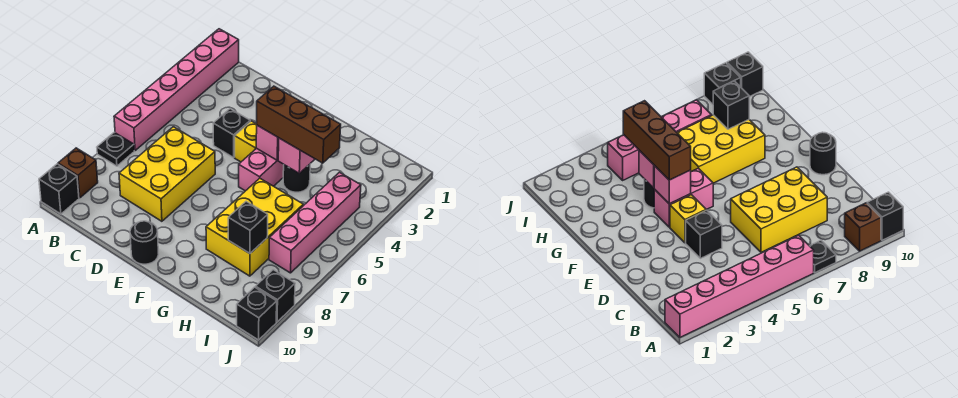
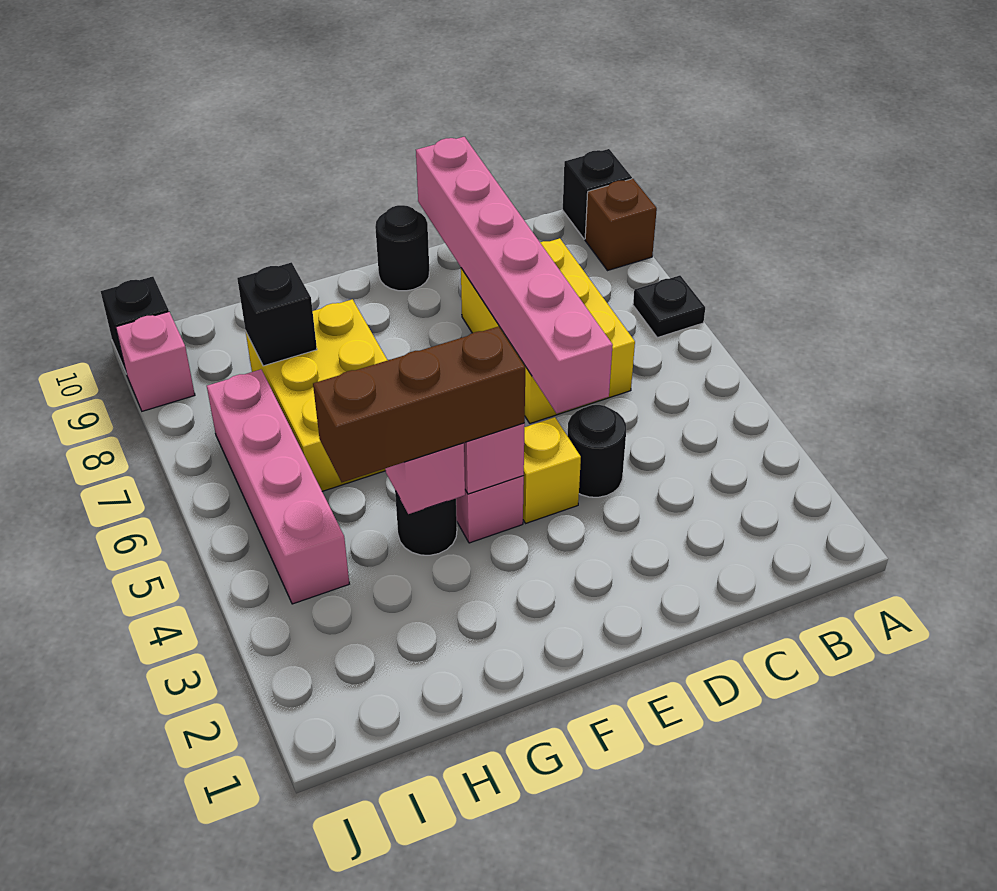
pink 1x6 brick [114,29,239,151] -> pink 1x6 brick moved to [416,137,613,414]
black 1x1 brick [213,109,250,157] -> black 1x1 round brick [568,405,626,497]
black 1x1 brick [255,270,295,322] -> pink 1x1 brick [116,312,195,411]

